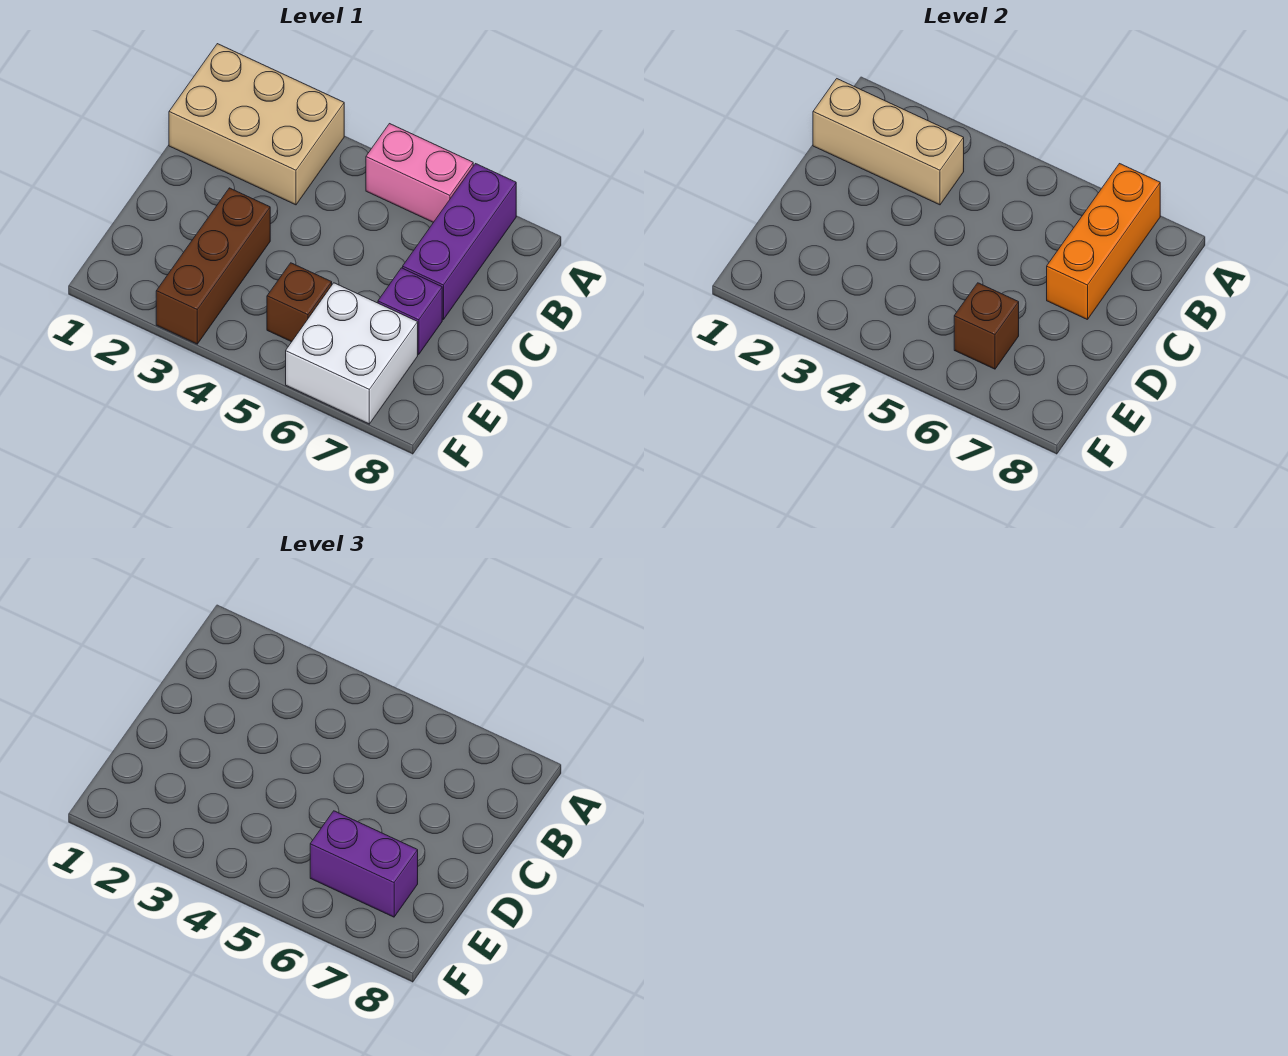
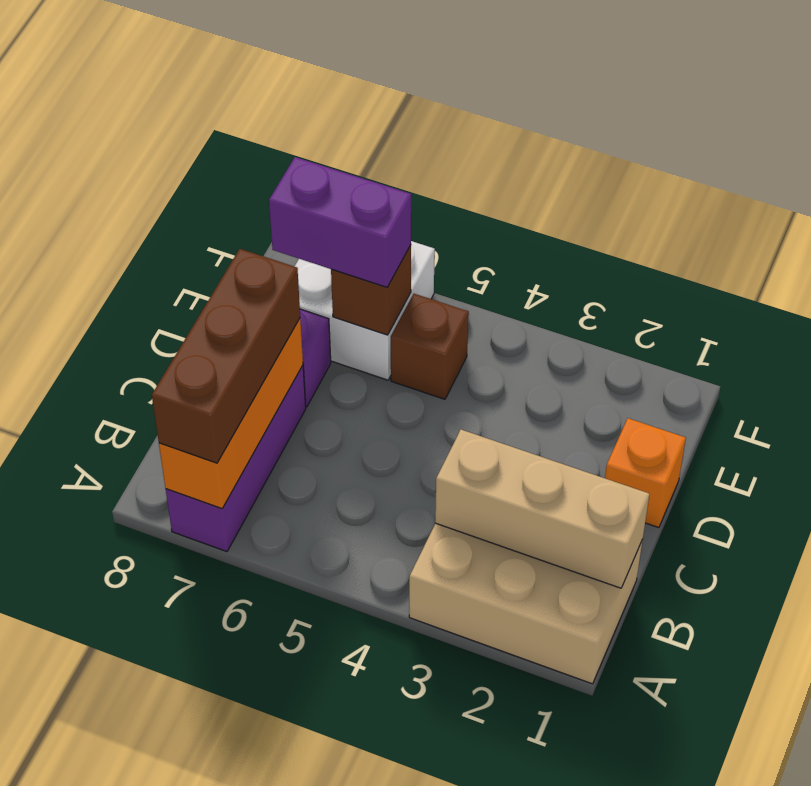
pink 1x2 brick [366,124,473,222] -> none
none -> orange 1x1 brick [605,418,686,528]
brown 1x3 brick [156,188,270,344] -> brown 1x3 brick moved to [152,249,300,463]

